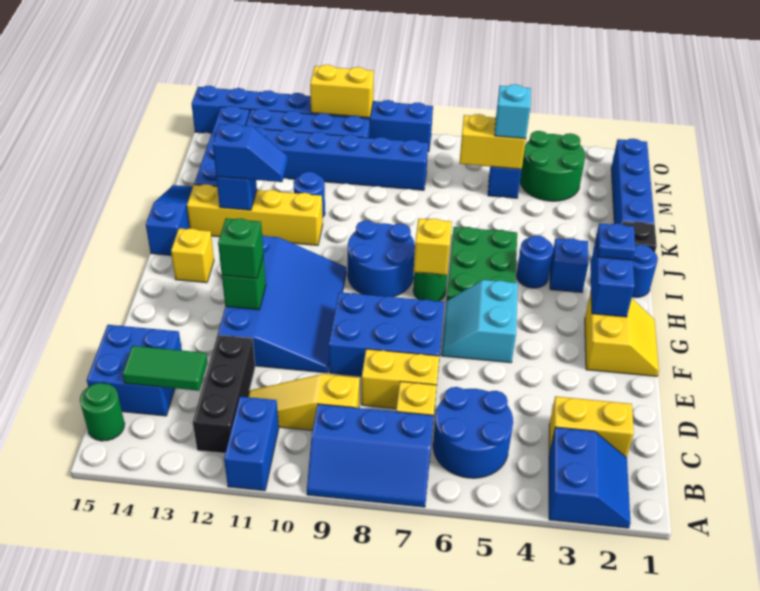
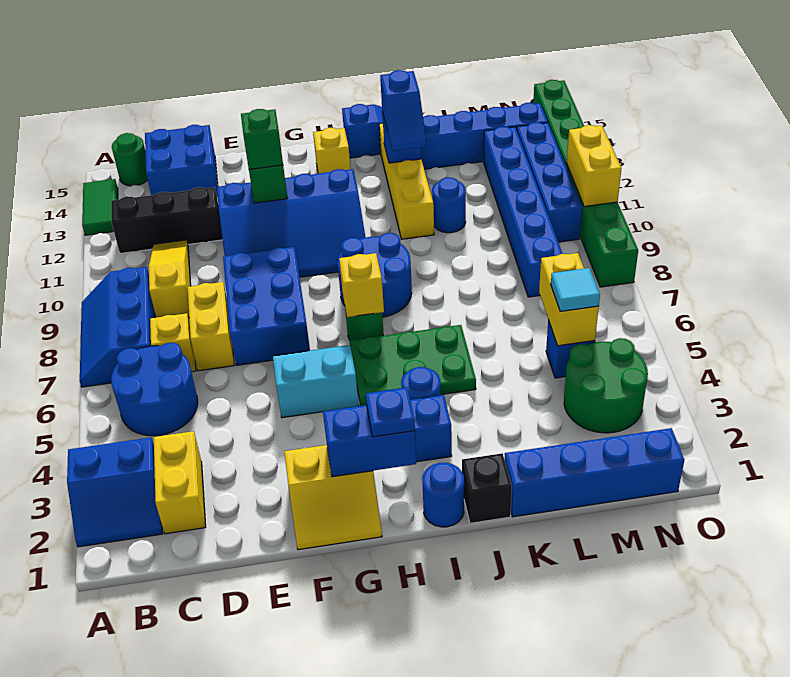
blue 1x2 brick [224,396,279,491] -> none
green 1x2 tile [123,346,207,391] -> green 1x2 tile moved to [82,179,118,235]
cyan 1x1 brick [495,84,531,139] -> cyan 1x1 tile [551,268,600,311]
blue 1x8 brick [192,86,433,152] -> green 1x8 brick [533,80,638,287]

